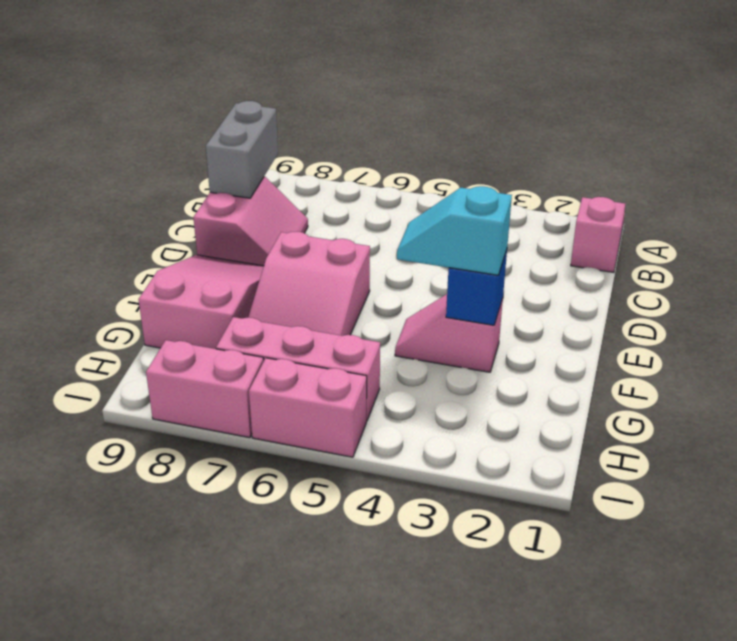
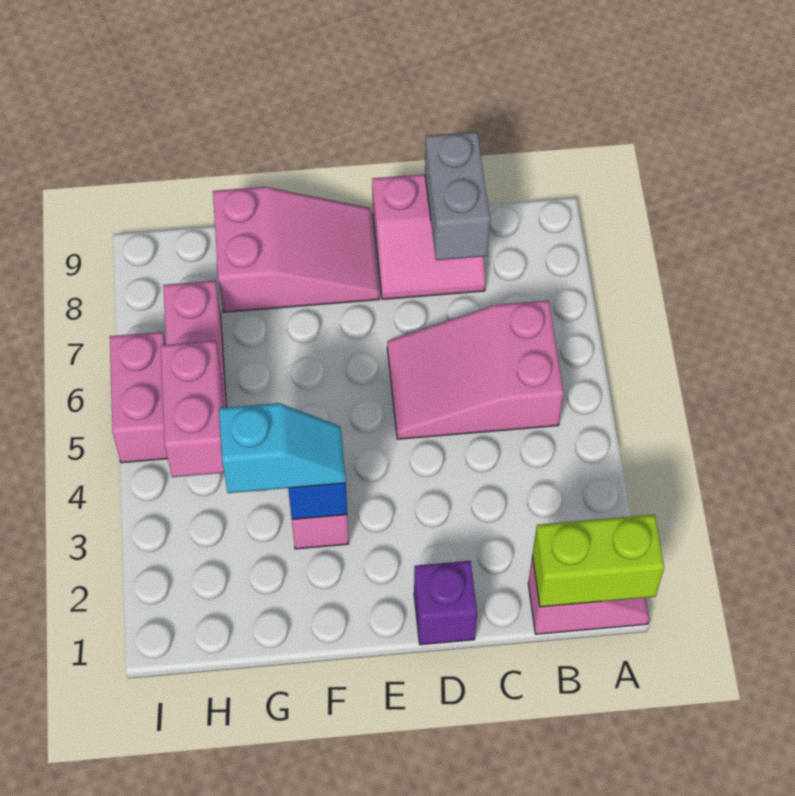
none -> lime 1x2 brick [532,514,664,607]
grey 1x2 brick [206,101,278,198] -> grey 1x2 brick turned to [425,132,490,260]
none -> purple 1x1 brick [414,561,477,645]
pink 2x3 slope [248,232,370,336] -> pink 2x3 slope moved to [387,300,564,439]
cyan 1x2 slope [397,186,512,275] -> cyan 1x2 slope turned to [219,403,346,493]
pink 1x2 brick [146,340,263,438] -> pink 1x2 brick moved to [160,341,224,477]

